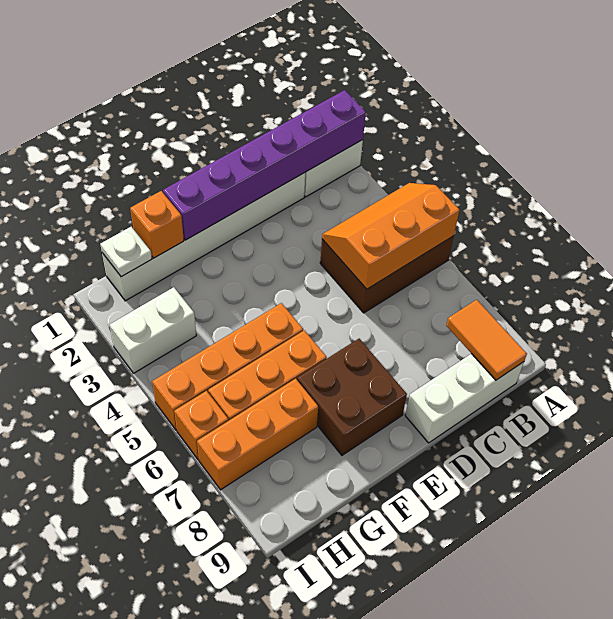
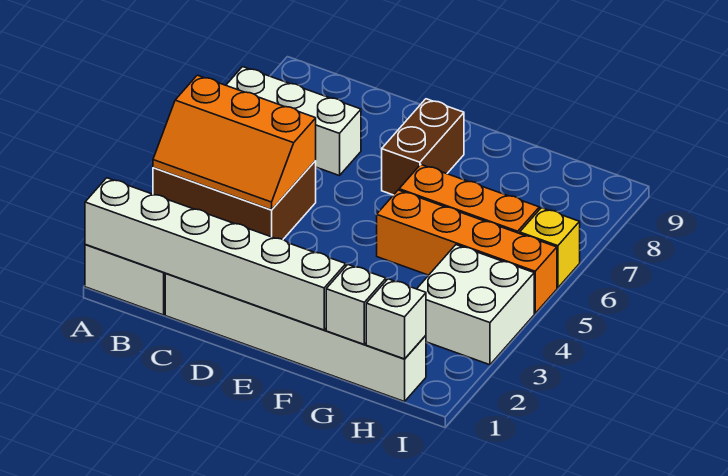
purple 1x6 brick [163,90,366,240] -> white 1x6 brick [85,178,346,330]
orange 1x2 tile [446,300,527,380] -> none
white 1x3 brick [405,354,524,443] -> white 1x3 brick moved to [226,67,361,176]
brown 2x2 brick [297,339,407,455] -> brown 1x2 brick [382,99,464,195]
orange 1x1 brick [130,191,184,258] -> white 1x1 brick [326,265,386,344]
orange 1x3 brick [197,379,318,490] -> none
white 1x1 plate [100,227,152,277] -> white 1x1 brick [366,279,426,359]
white 1x2 brick [110,287,196,373] -> white 2x2 brick [417,245,534,365]
orange 1x1 brick [174,391,228,459] -> yellow 1x1 brick [520,208,580,288]

